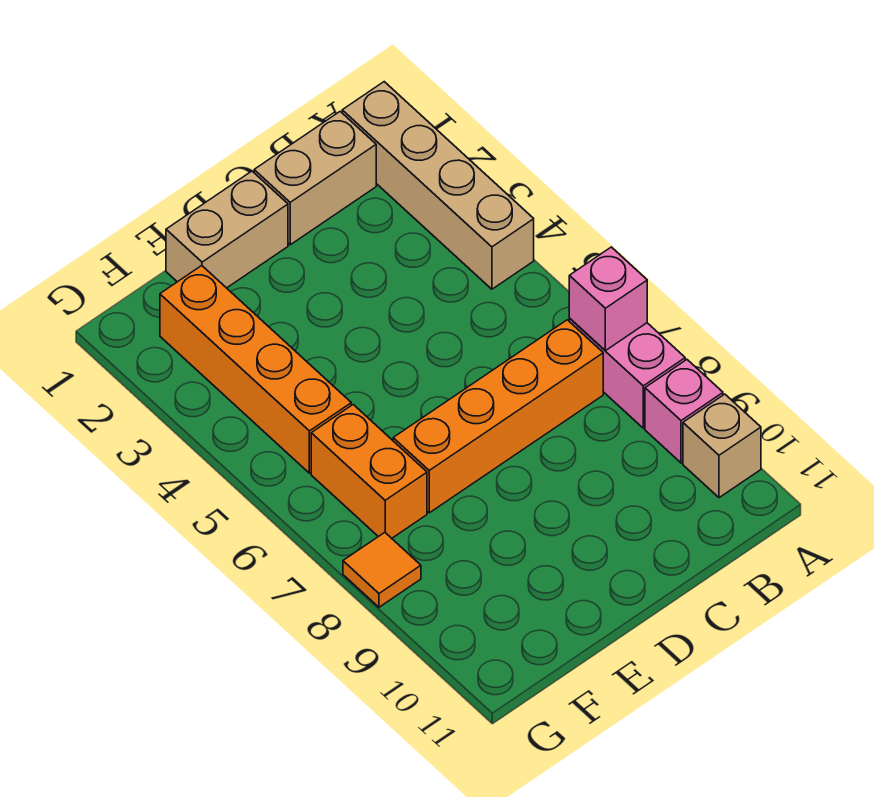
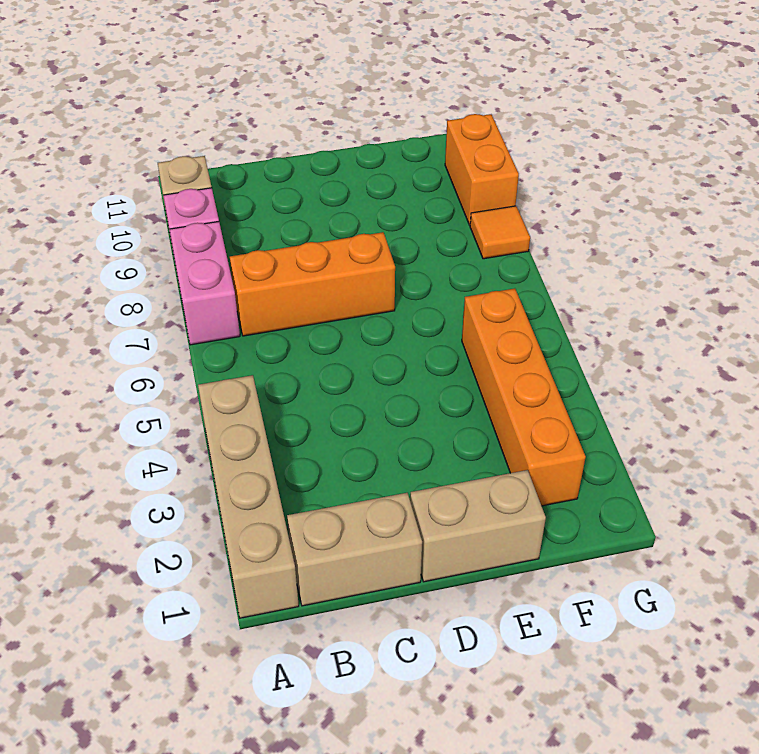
pink 1x1 brick [569,247,647,351] -> none
orange 1x4 brick [393,320,603,513] -> orange 1x3 brick [230,232,395,336]
orange 1x2 brick [311,405,427,538] -> orange 1x2 brick moved to [445,114,519,225]

